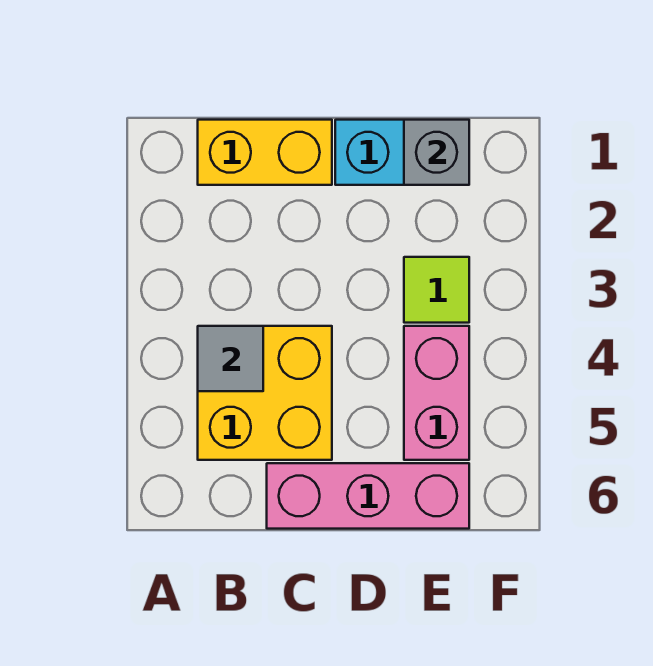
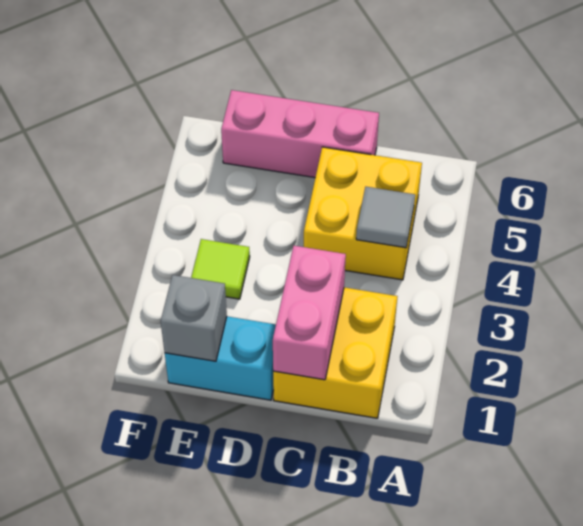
yellow 1x2 brick [198,120,332,185] -> yellow 2x2 brick [273,287,398,418]
pink 1x2 brick [404,326,469,460] -> pink 1x2 brick moved to [273,246,346,380]

